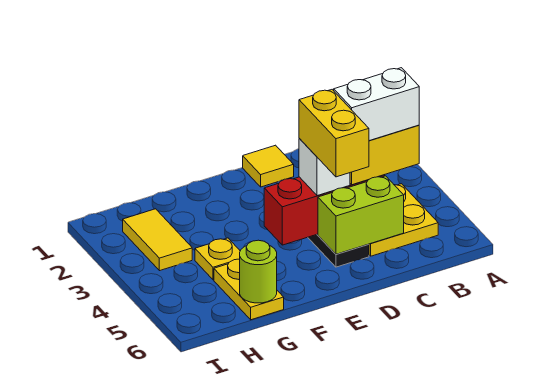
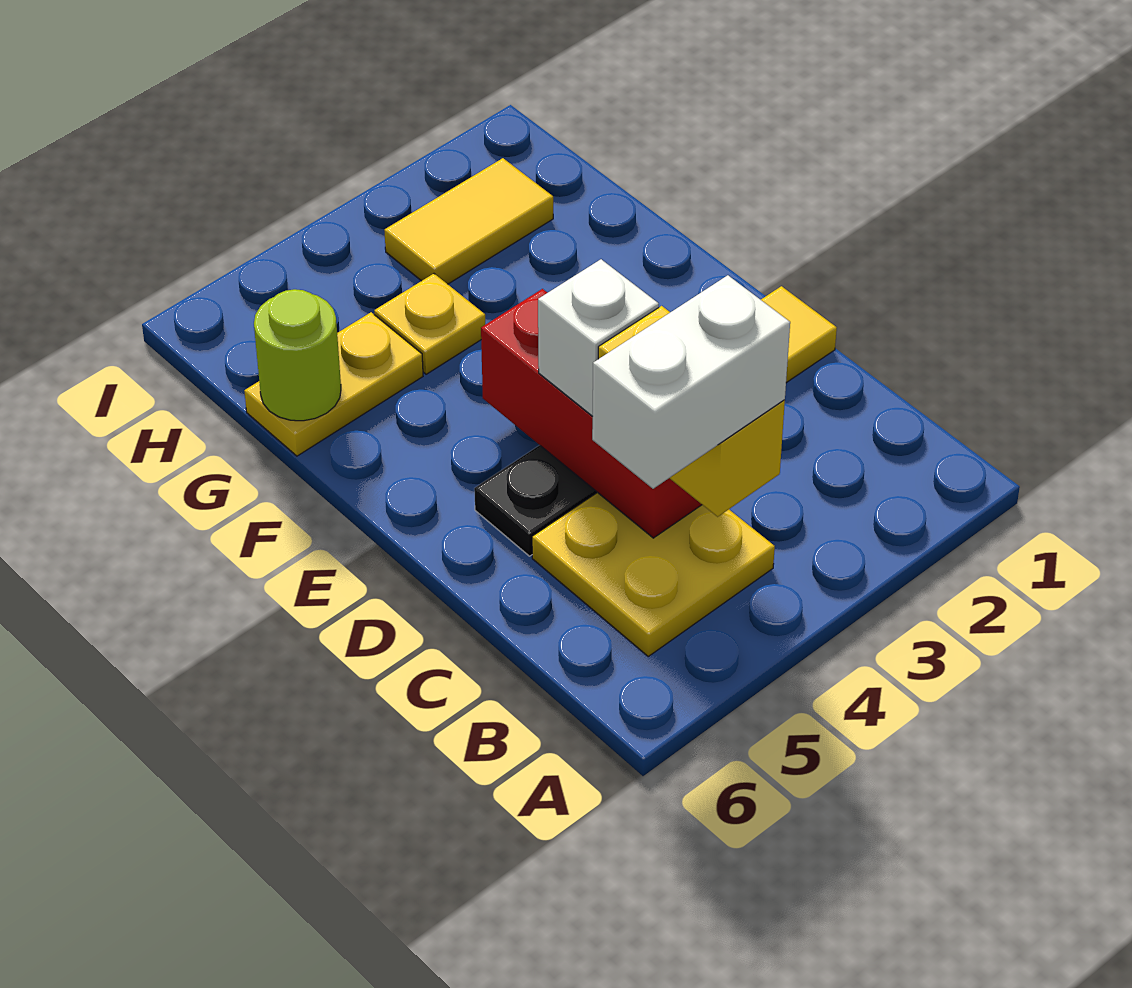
white 1x2 brick [334,68,419,141] -> white 1x2 brick turned to [592,275,790,489]
lime 1x2 brick [318,176,404,254] -> none
yellow 1x2 brick [299,90,369,177] -> none

